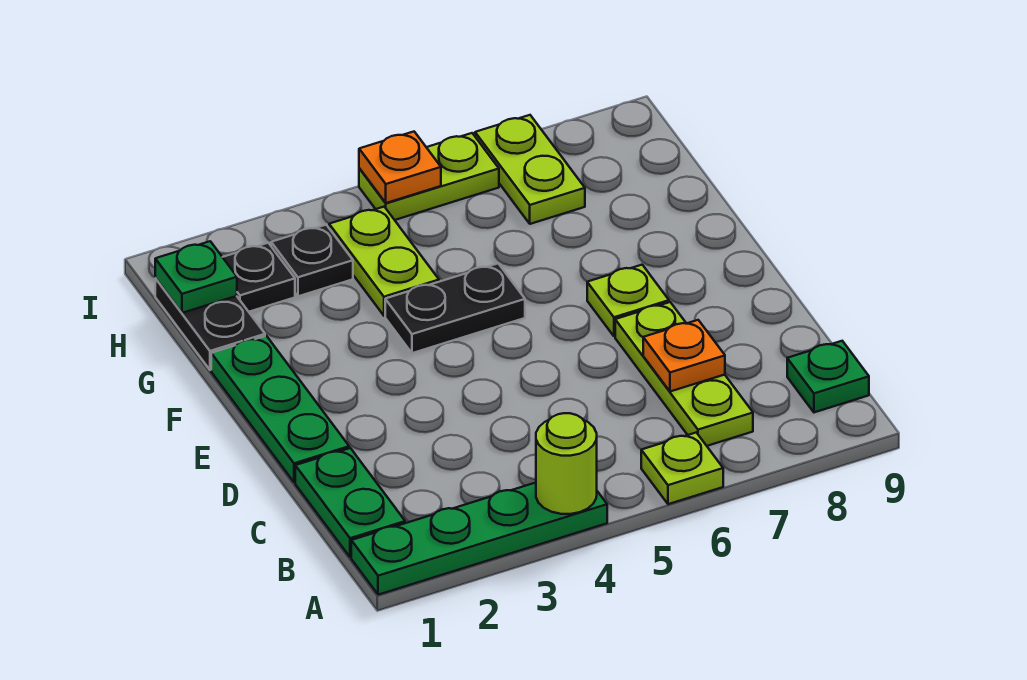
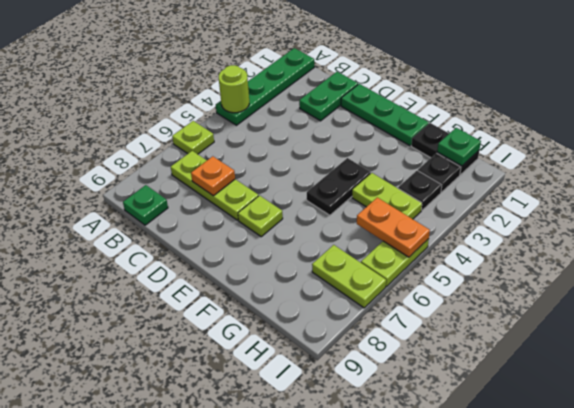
green 1x2 plate [295,448,405,557] -> green 1x2 plate turned to [299,72,358,121]
orange 1x1 plate [359,132,441,203] -> orange 1x2 plate [357,197,430,257]

